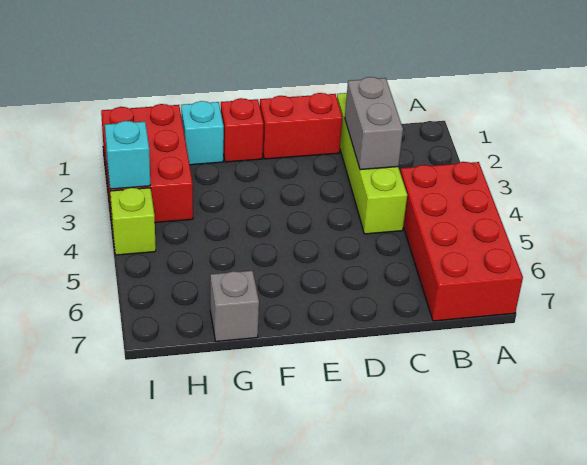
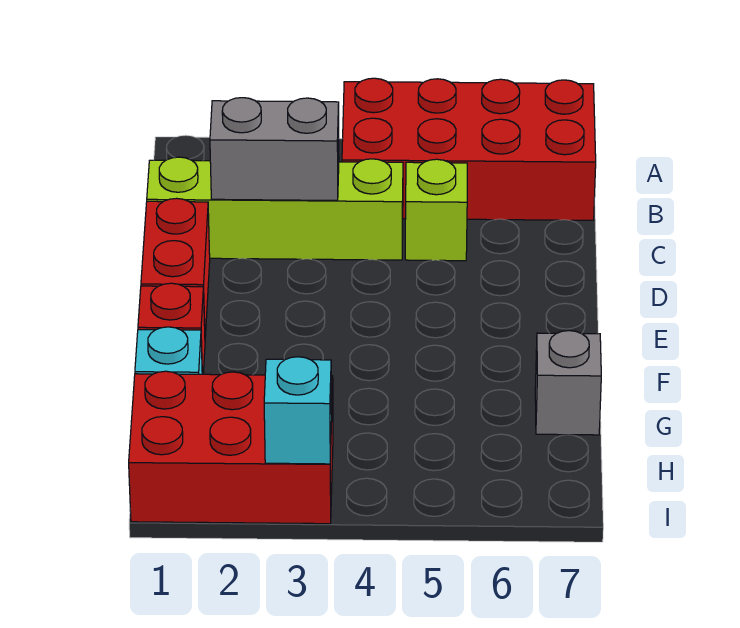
lime 1x1 brick [110,188,156,255] -> lime 1x1 brick moved to [405,159,467,261]

